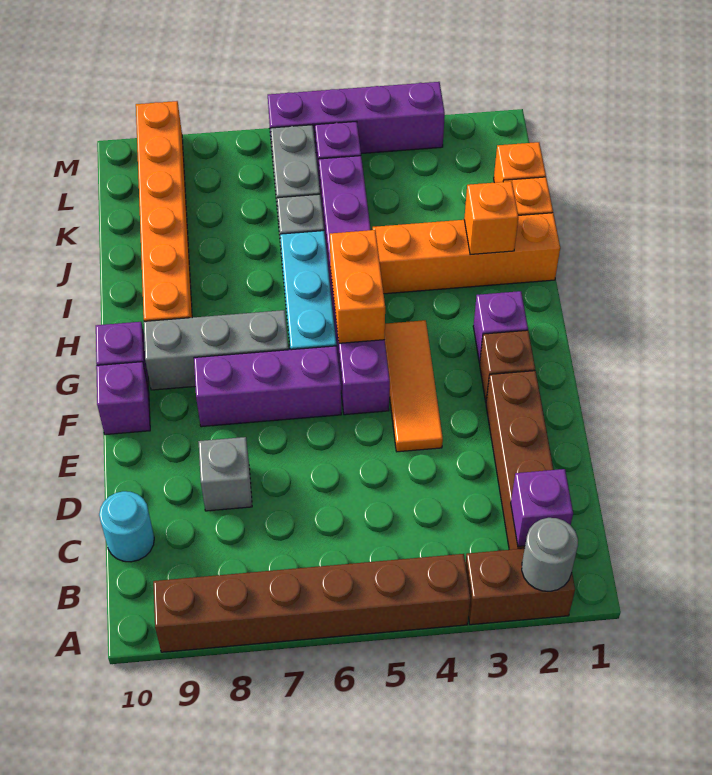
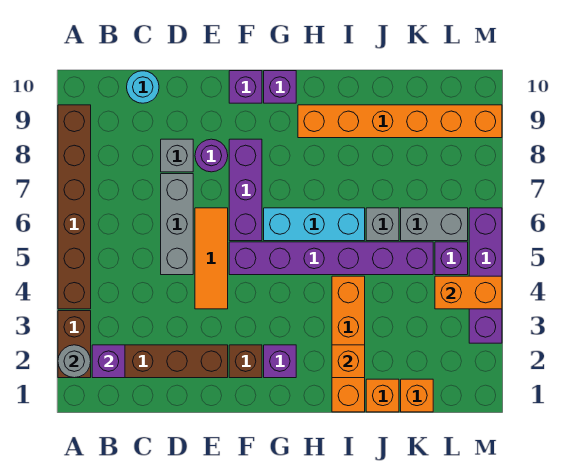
orange 1x3 tile [385,320,443,452] -> orange 1x3 tile turned to [195,208,228,309]
none -> purple 1x1 round brick [195,139,228,172]
orange 1x2 brick [330,230,385,343] -> orange 1x2 brick moved to [435,276,502,309]
grey 1x3 brick [144,310,288,390] -> grey 1x3 brick moved to [161,174,193,275]

